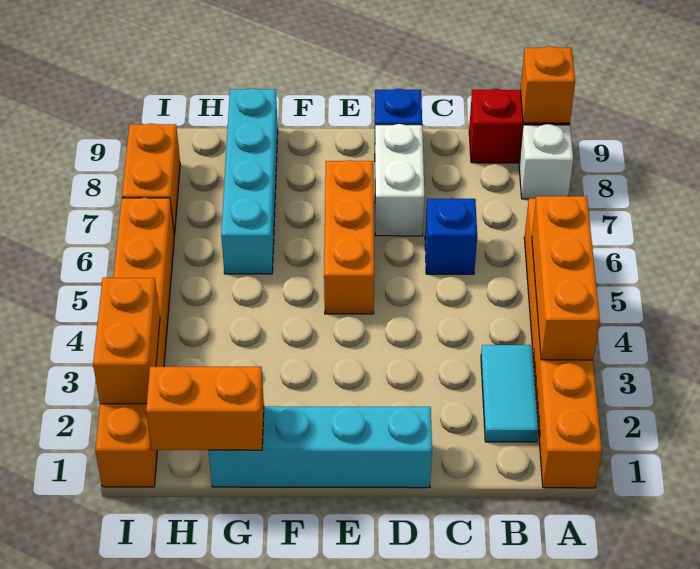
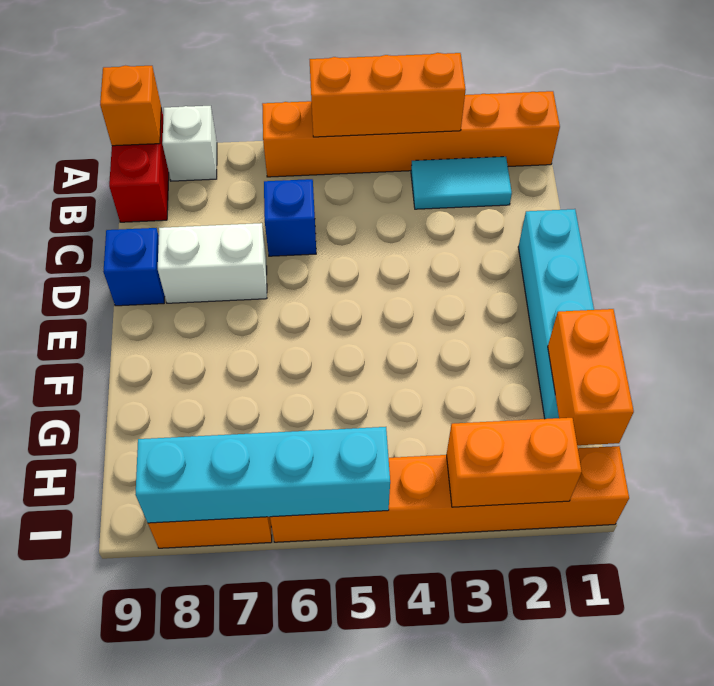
orange 1x3 brick [324,160,374,314] -> none
cyan 1x4 brick [221,88,278,274] -> cyan 1x4 brick moved to [135,427,390,523]

